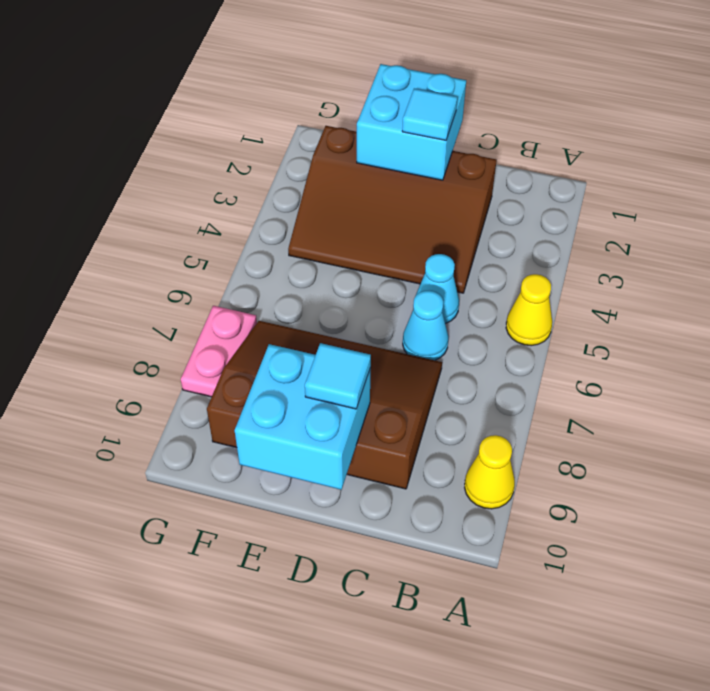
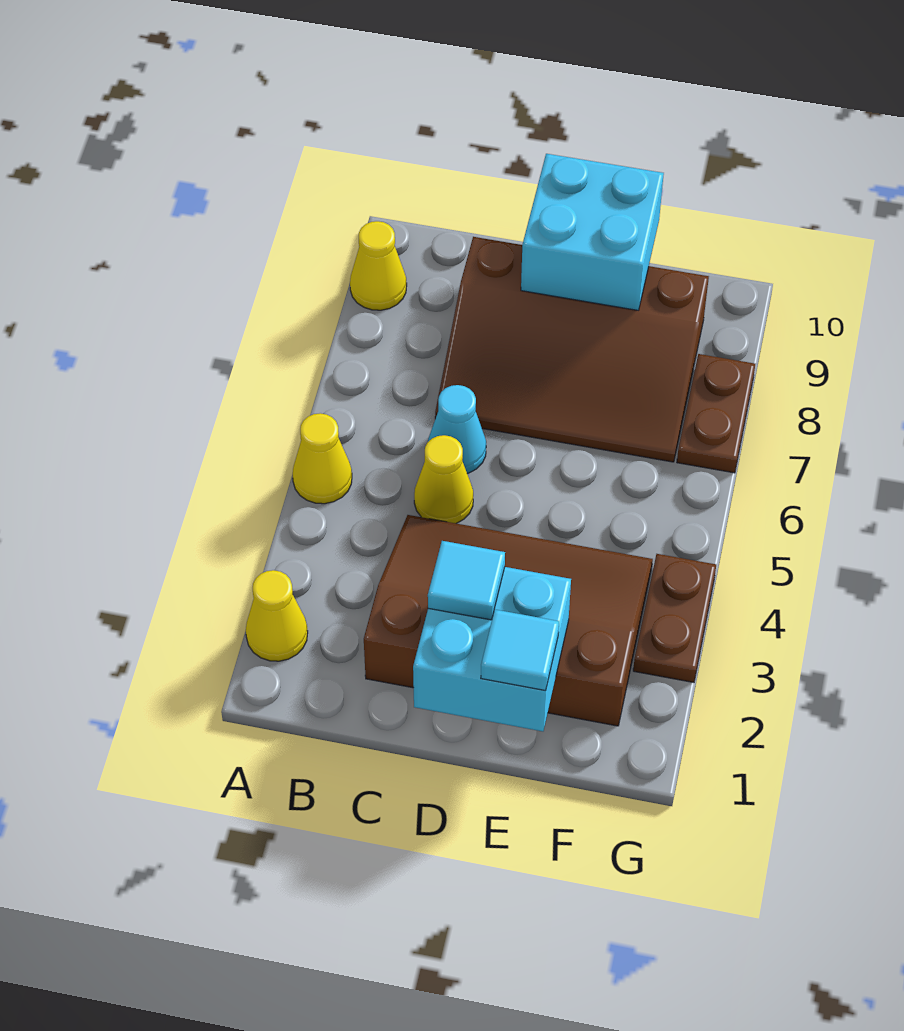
none -> yellow 1x1 cone [246,570,308,661]
cyan 1x1 cone [416,254,459,324] -> yellow 1x1 cone [414,435,473,523]
cyan 1x1 tile [305,343,371,409] -> cyan 1x1 tile moved to [481,610,559,691]
none -> brown 1x2 plate [633,554,716,682]
pink 1x2 plate [181,306,257,397] -> brown 1x2 plate [677,354,755,473]

